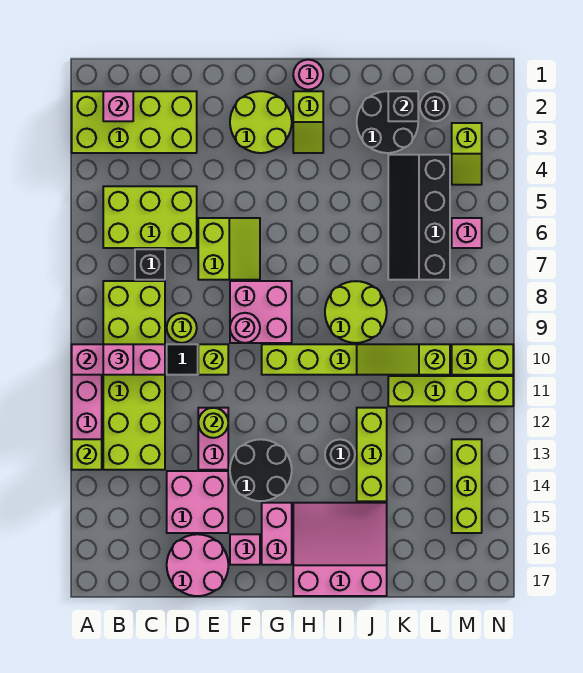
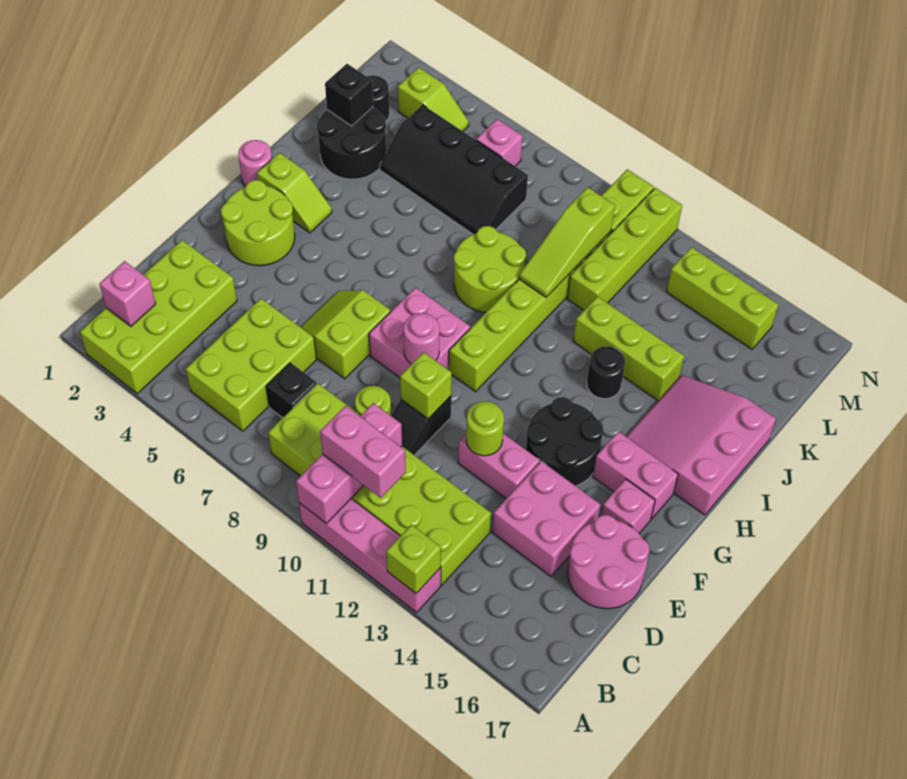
pink 1x1 brick [103,344,133,375] -> pink 1x2 brick [320,406,406,498]
lime 2x2 slope [198,218,260,280] -> lime 2x2 slope turned to [301,290,391,379]

